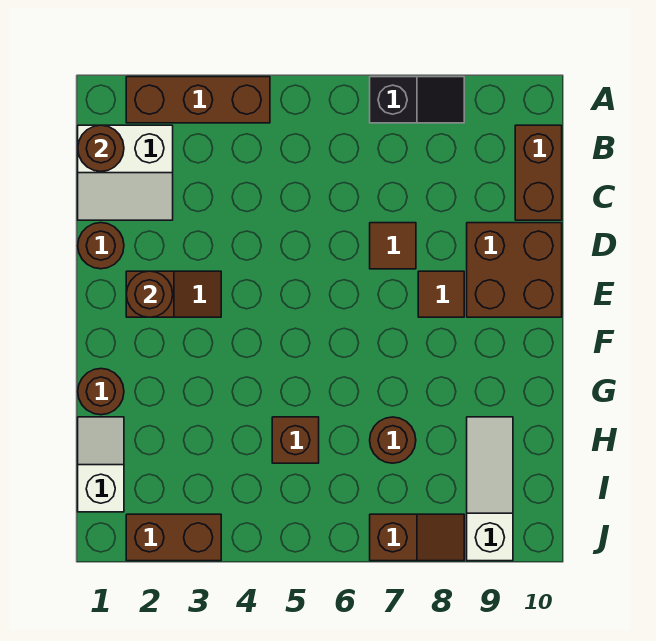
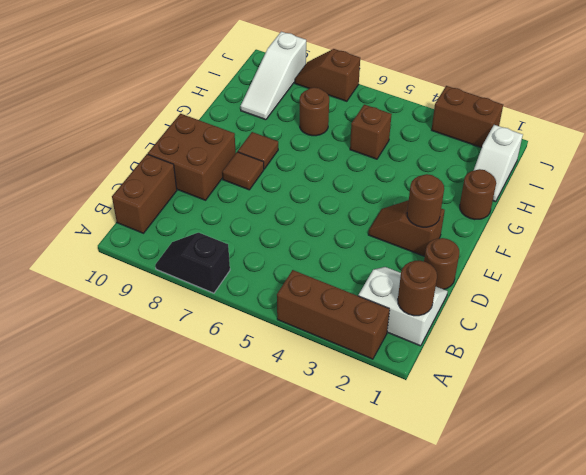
brown 1x1 tile [370,223,416,269] -> brown 1x1 tile moved to [238,132,278,169]

